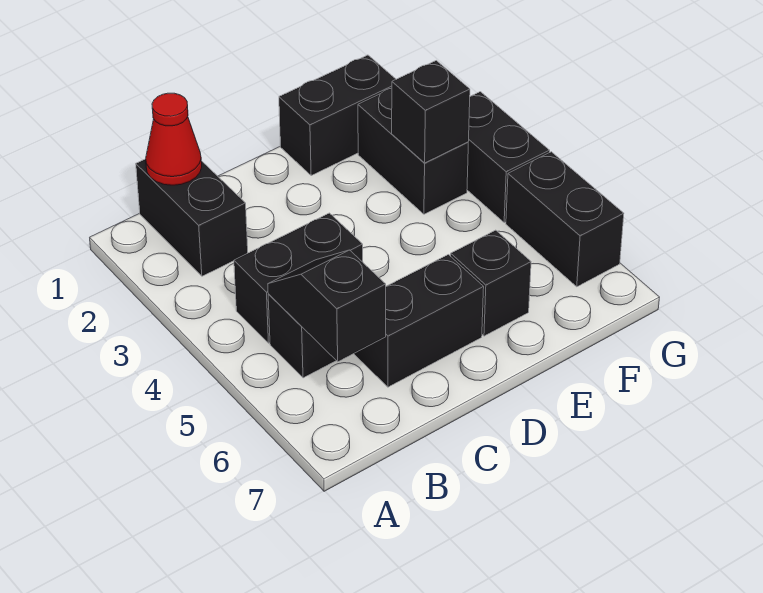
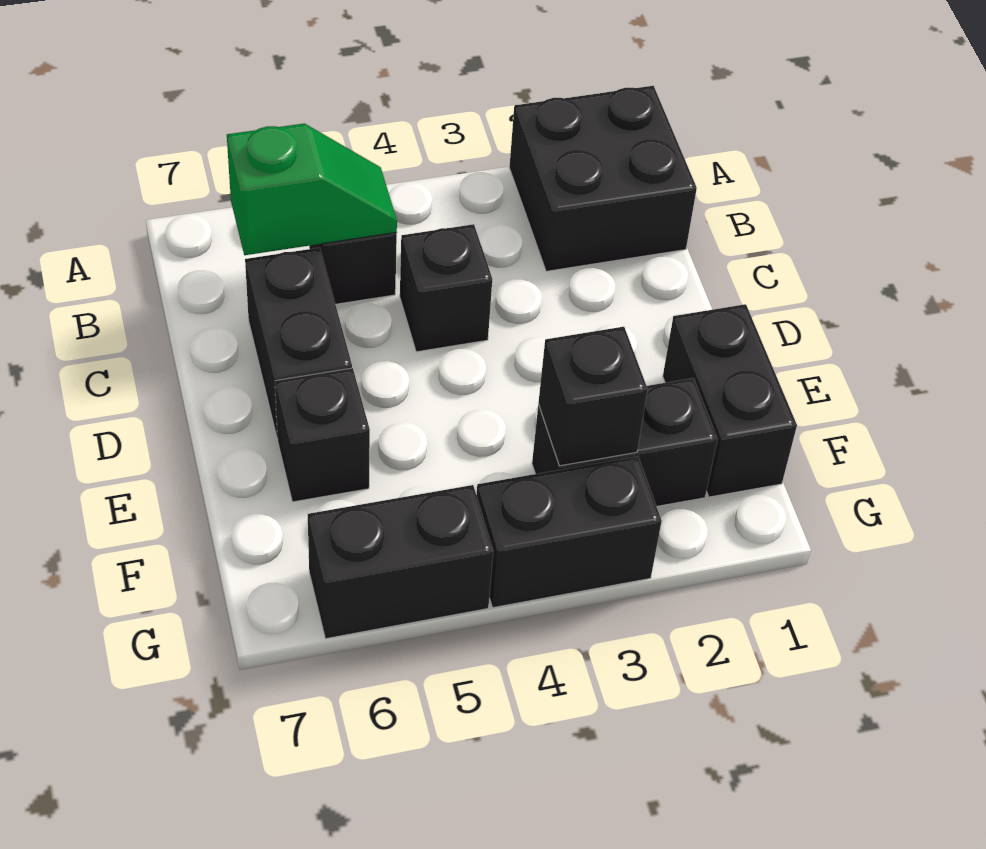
black 1x2 brick [136,159,248,276] -> black 2x2 brick [509,86,697,271]
red 1x1 cone [146,93,202,185] -> none
black 1x2 brick [234,213,363,343] -> black 1x1 brick [400,224,492,352]
black 1x2 slope [268,250,386,362] -> green 1x2 slope [227,123,397,255]

